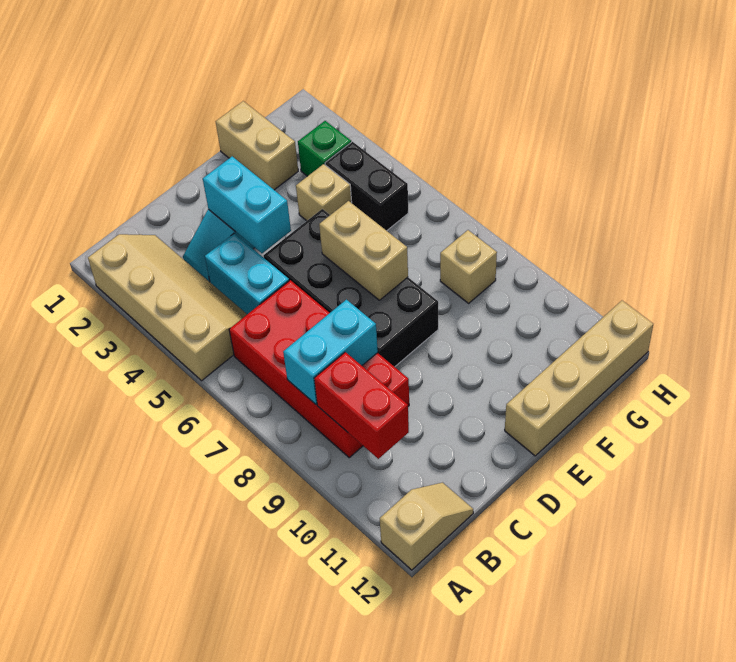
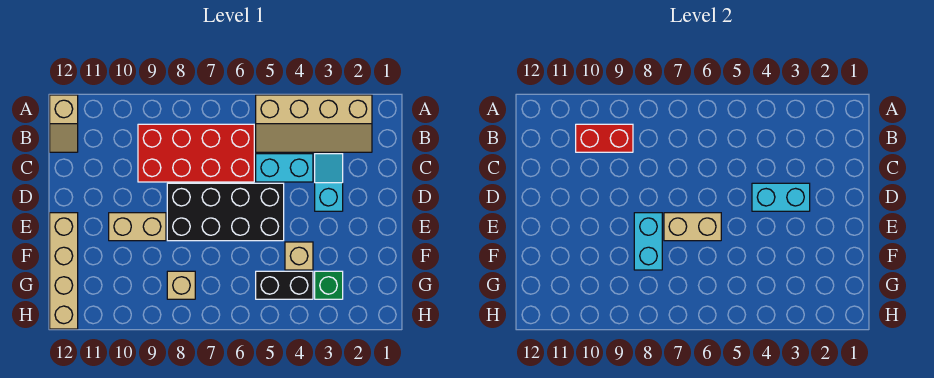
cyan 1x2 brick [283,300,378,404] -> cyan 1x2 brick moved to [634,213,662,270]
tan 1x2 brick [216,101,298,190] -> tan 1x2 brick moved to [109,213,166,241]

